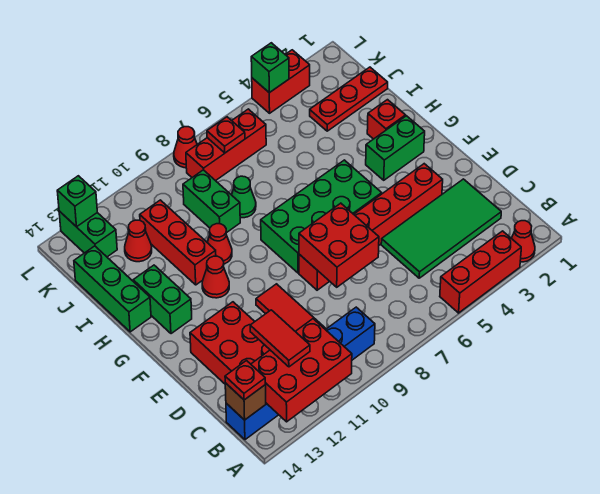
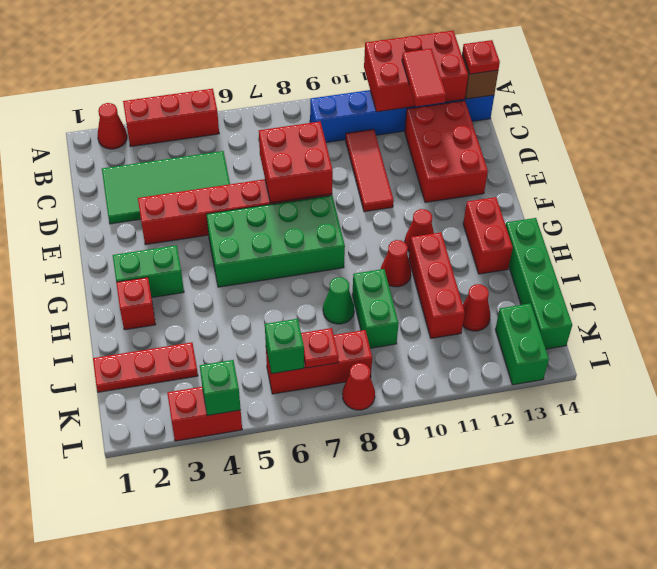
green 1x2 brick [133,265,192,334] -> red 1x2 brick [463,197,513,274]
green 1x3 brick [74,246,151,332] -> green 1x4 brick [506,218,572,349]
green 1x1 brick [57,176,97,227] -> green 1x1 brick moved to [265,319,304,374]

